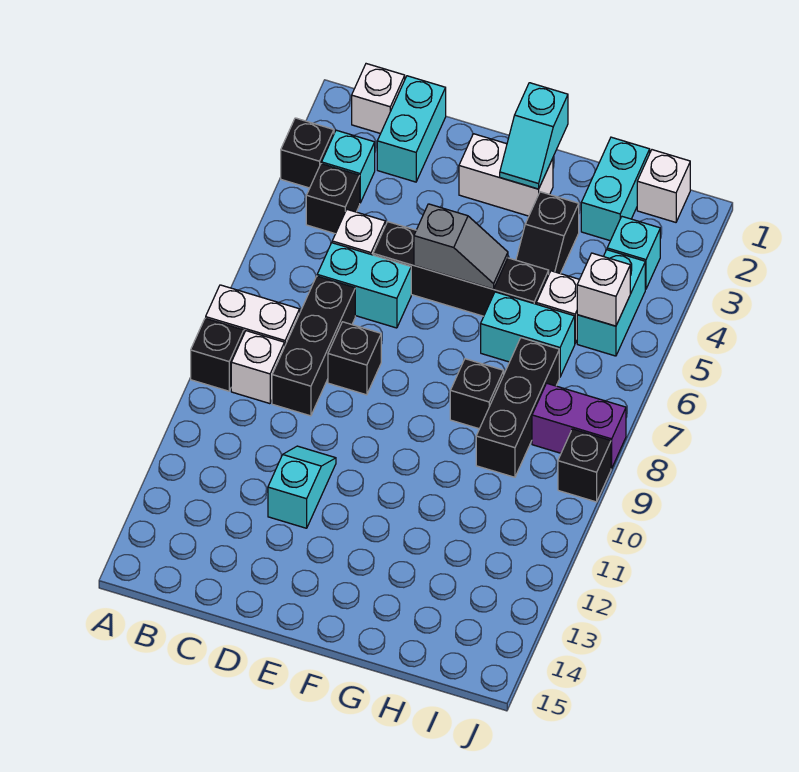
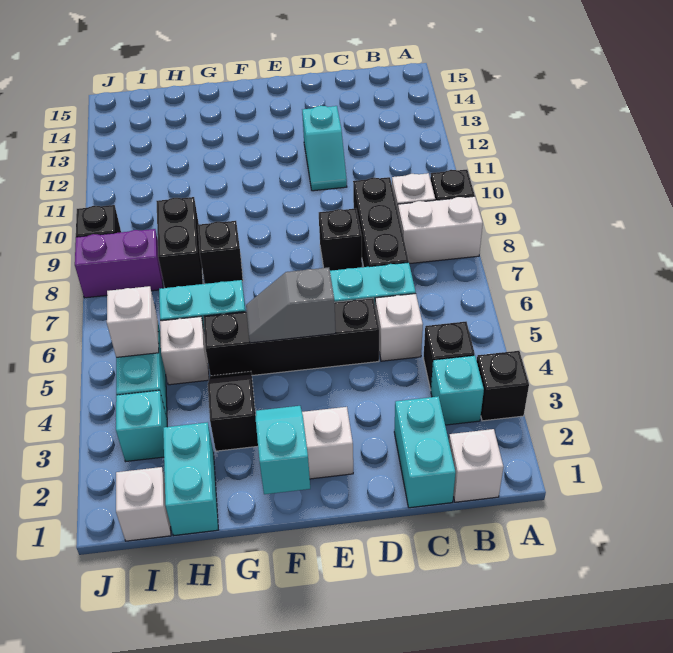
black 1x3 brick [476,338,559,477] -> black 1x2 brick [156,197,203,288]

